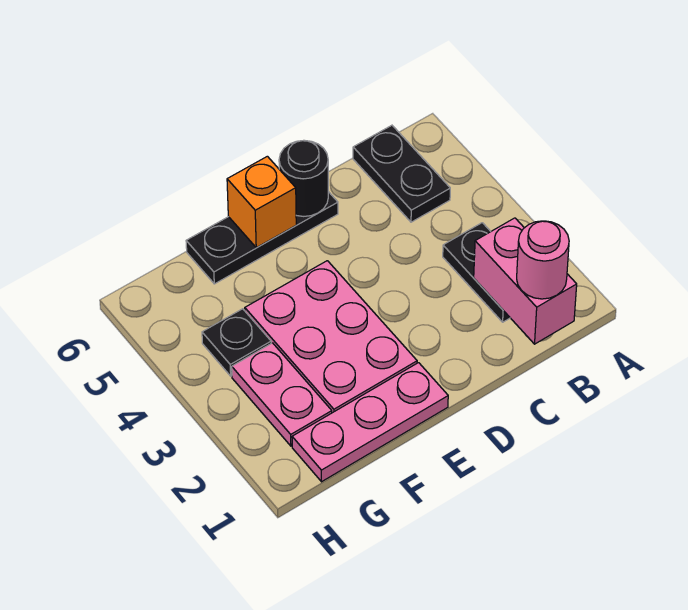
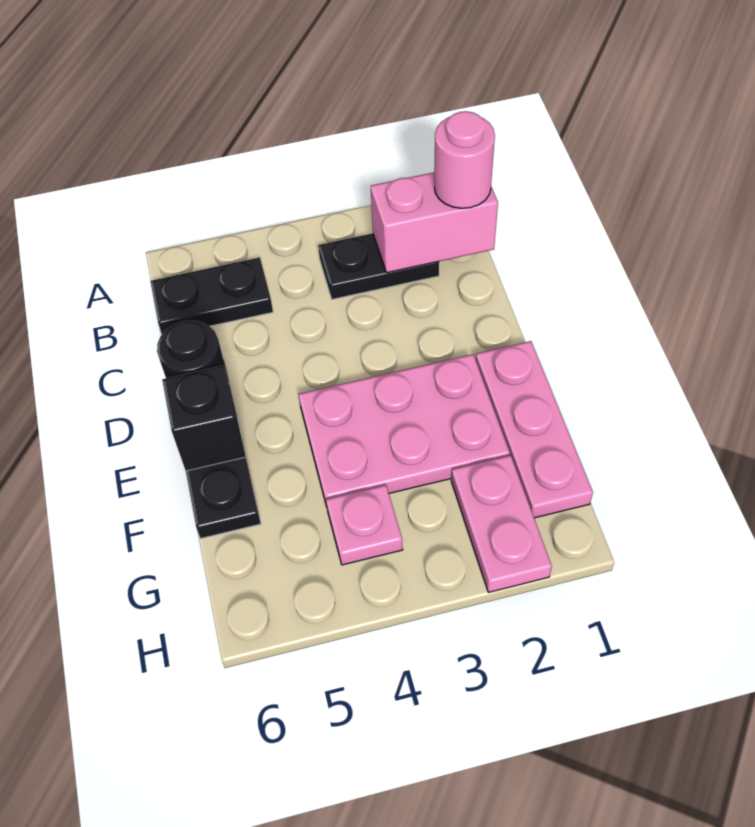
orange 1x1 brick [227,156,296,248] -> black 1x1 brick [162,366,246,471]
pink 1x2 plate [232,343,332,446] -> pink 1x2 plate turned to [451,455,552,592]
black 1x1 plate [202,309,271,376] -> pink 1x1 plate [326,485,403,565]

